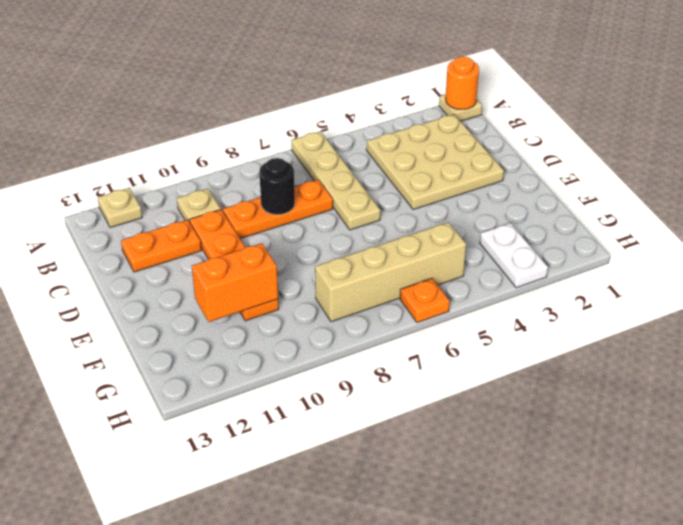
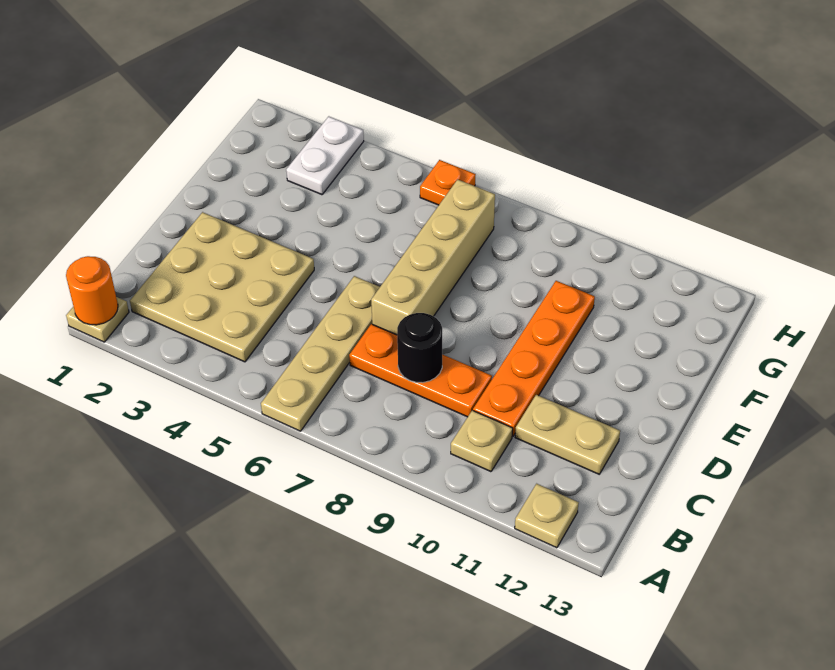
orange 1x2 plate [121,220,201,272] -> tan 1x2 plate [515,395,620,474]
orange 1x2 brick [192,243,278,322] -> none
tan 1x4 brick [315,222,466,322] -> tan 1x4 brick turned to [371,179,495,335]

